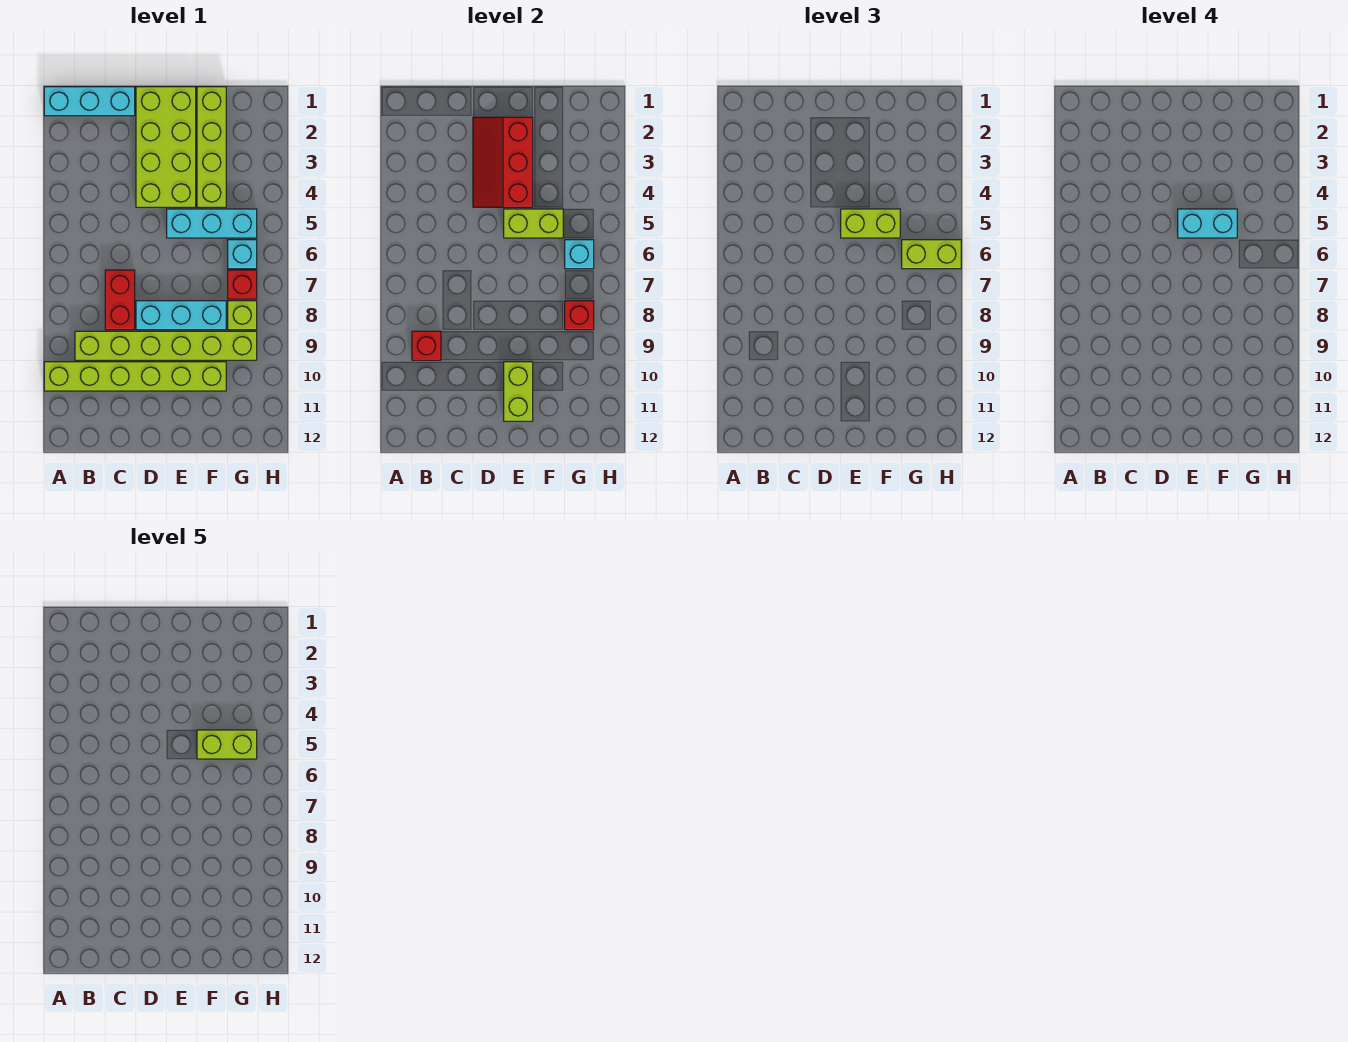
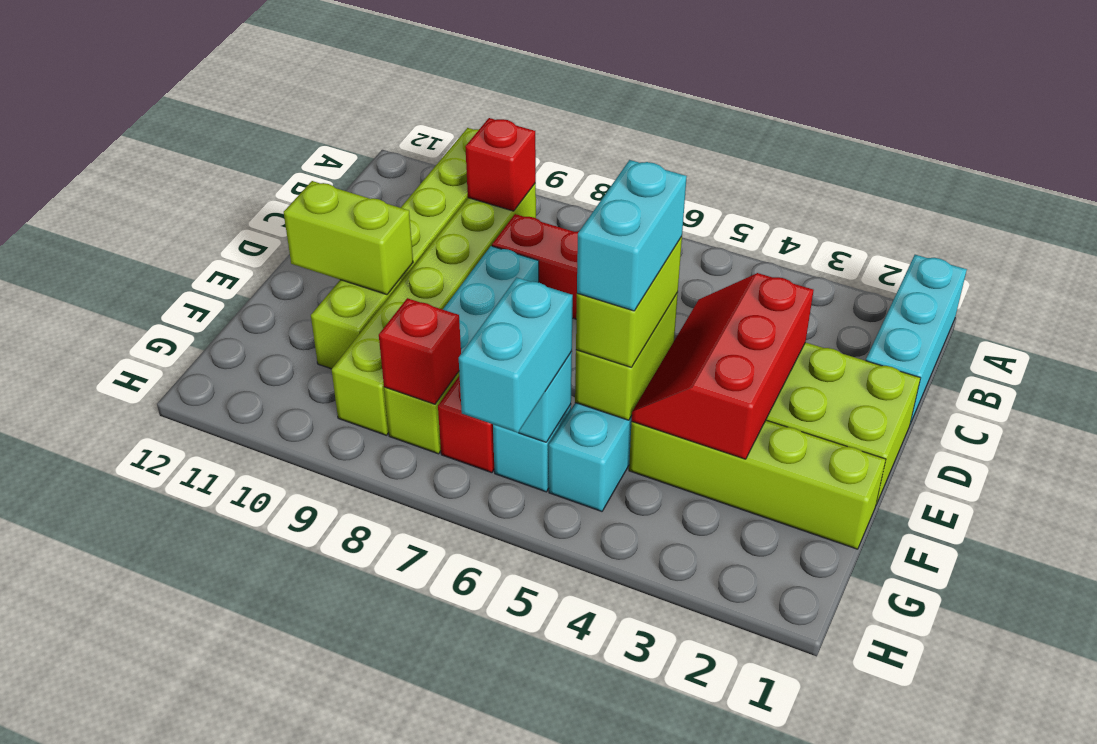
red 2x3 slope [473,117,533,207] -> red 2x3 slope turned to [631,273,814,459]
lime 1x2 brick [197,730,257,759] -> none
lime 1x2 brick [902,240,961,269] -> cyan 1x2 brick [459,277,573,433]

